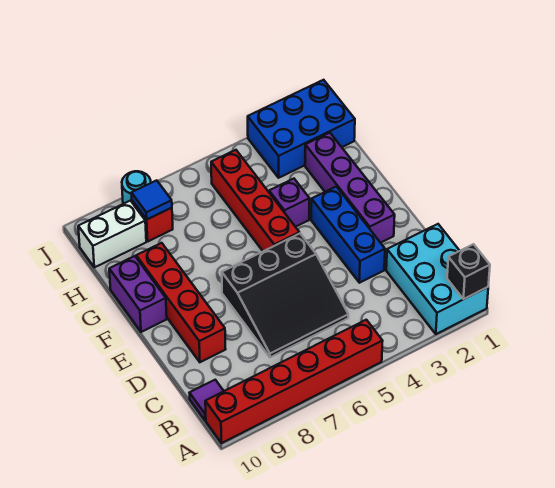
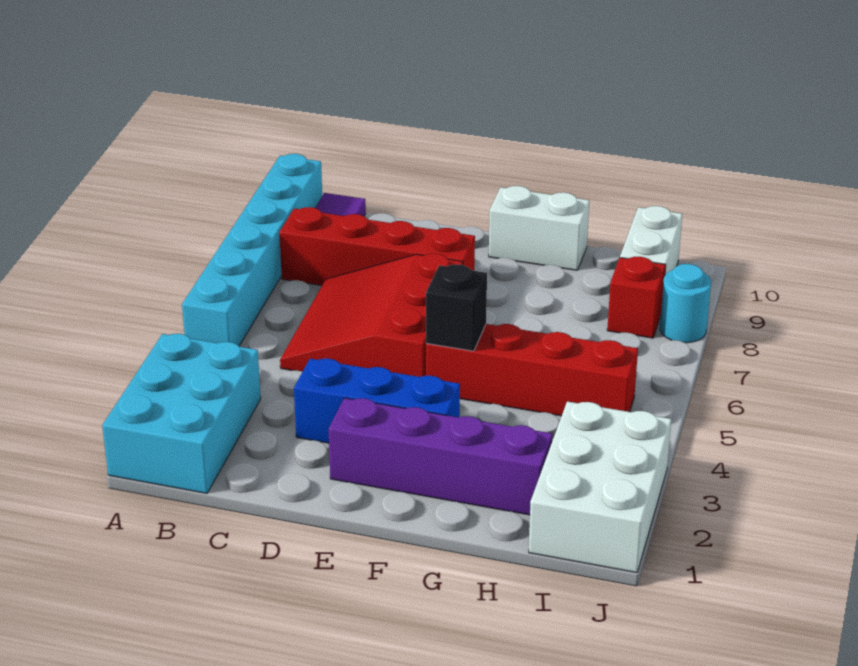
cyan 2x3 brick [386,224,488,334] -> cyan 2x3 brick turned to [102,334,261,493]
black 1x1 brick [447,244,490,299] -> black 1x1 brick moved to [426,264,487,351]
red 1x6 brick [205,320,383,443] -> cyan 1x6 brick [182,154,322,346]
black 3x3 slope [222,233,348,357] -> red 3x3 slope [280,254,463,377]
red 1x4 brick [136,243,226,362] -> red 1x4 brick moved to [279,207,475,286]
purple 1x2 brick [109,256,167,332] -> white 1x2 brick [489,186,589,270]
purple 1x1 brick [269,179,309,227] -> none
blue 2x3 brick [248,80,355,178] -> white 2x3 brick [529,402,671,573]
blue 1x1 tile [131,180,172,219] -> none

